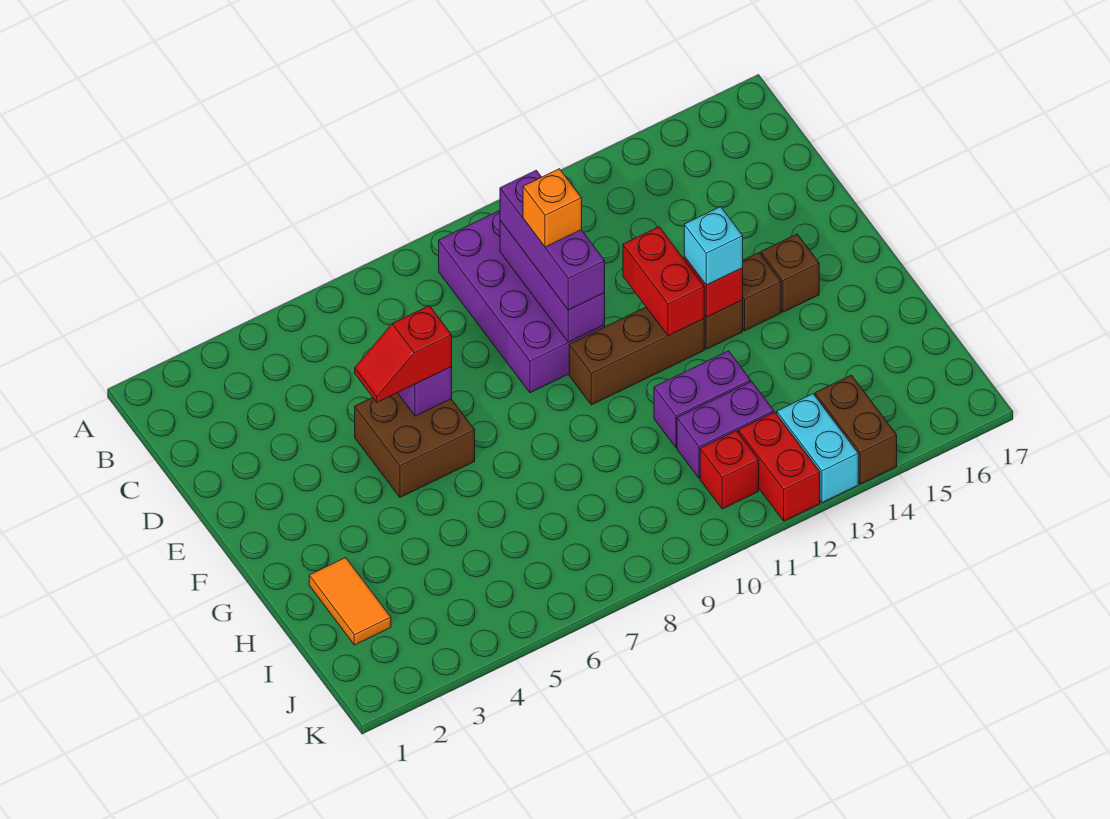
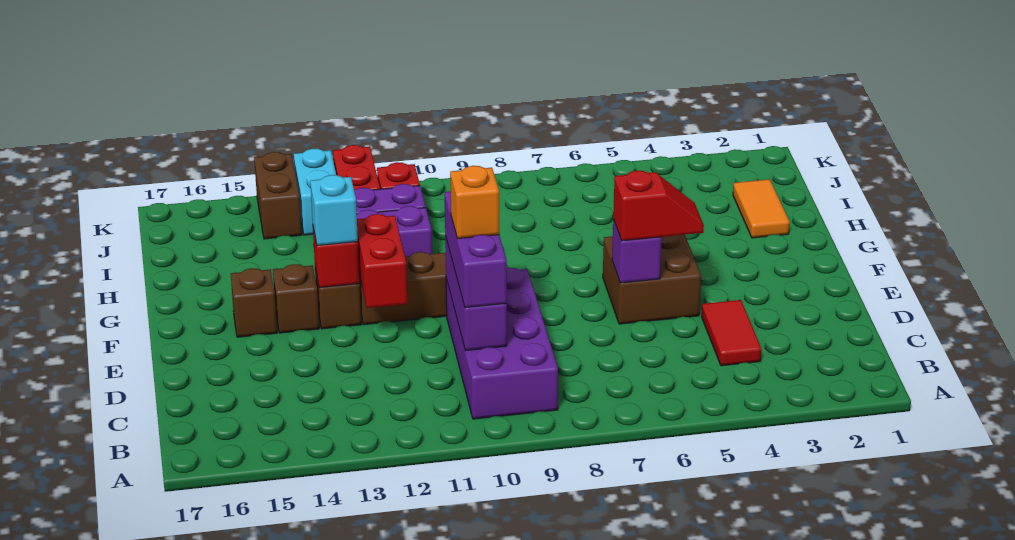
none -> red 1x2 tile [701,300,761,366]

